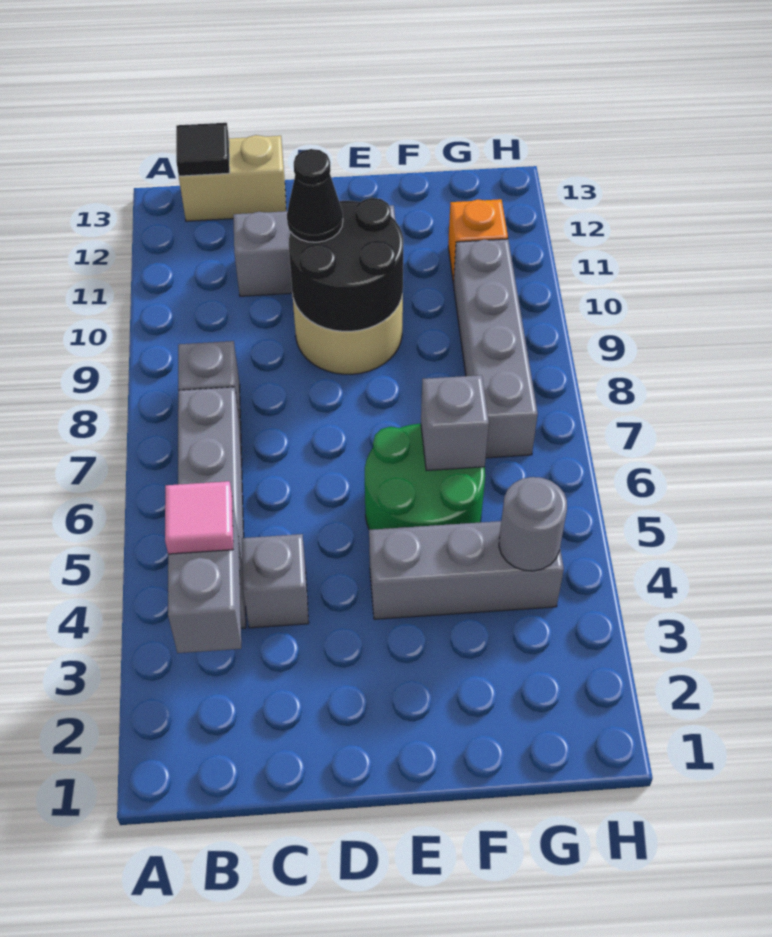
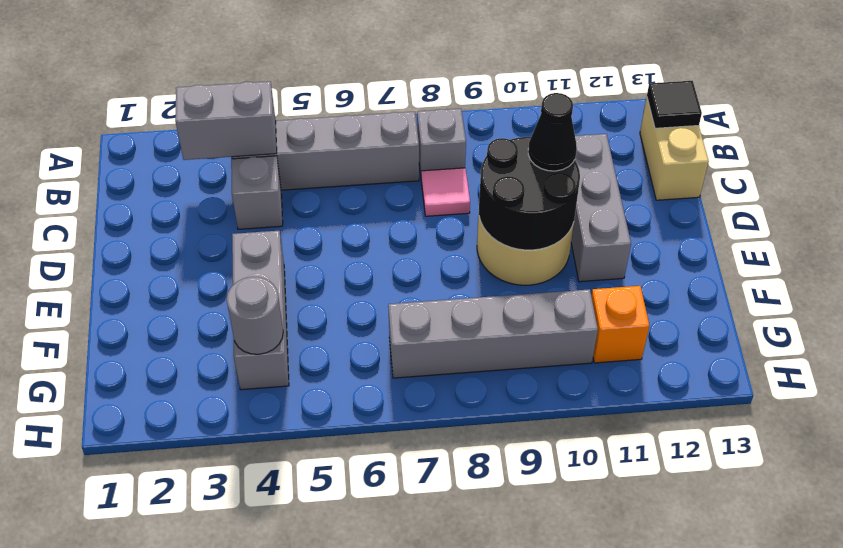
pink 1x1 tile [165,481,233,554] -> pink 1x1 tile moved to [421,168,470,216]
green 2x2 round brick [365,424,485,530] -> none
grey 1x1 brick [421,375,489,470] -> none

